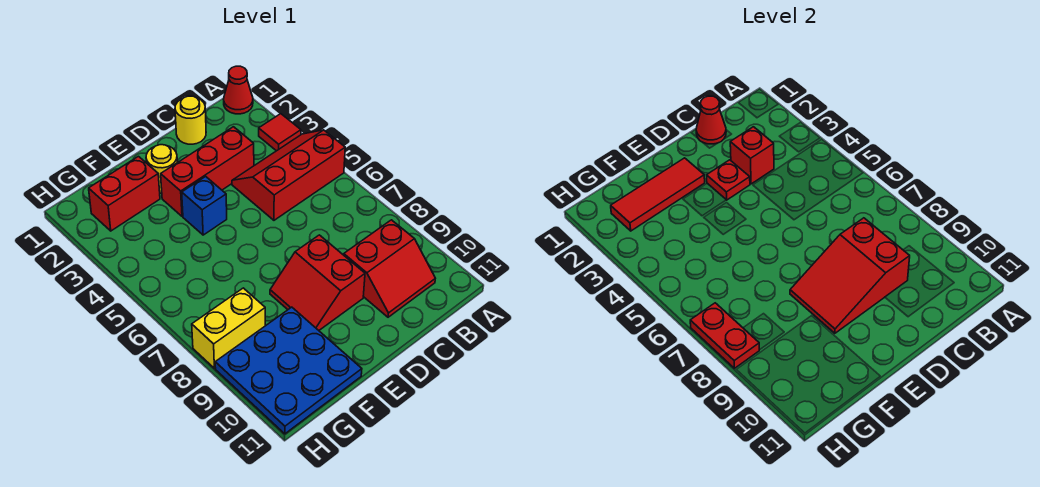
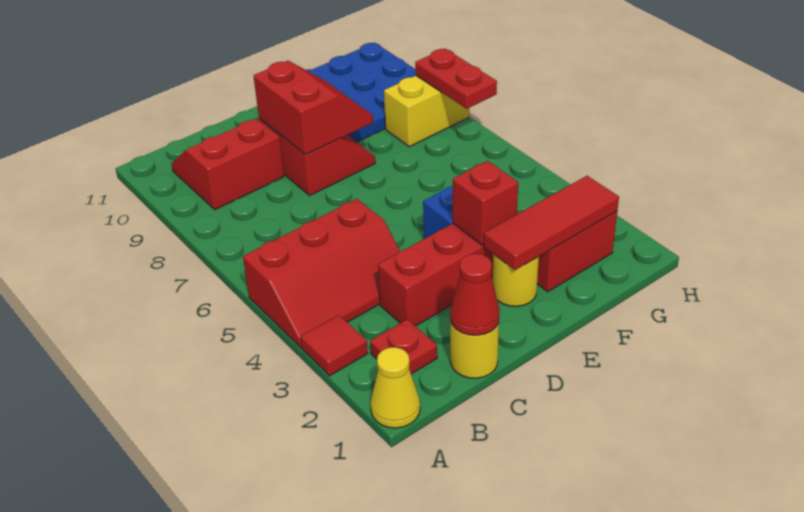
red 1x1 cone [224,66,253,114] -> yellow 1x1 cone [370,347,420,428]
red 1x1 brick [730,127,774,184] -> red 1x1 brick moved to [453,161,518,245]
red 2x3 slope [790,218,910,333] -> red 2x2 slope [254,61,373,154]
red 1x1 plate [707,160,750,200] -> red 1x1 plate moved to [370,319,437,374]

